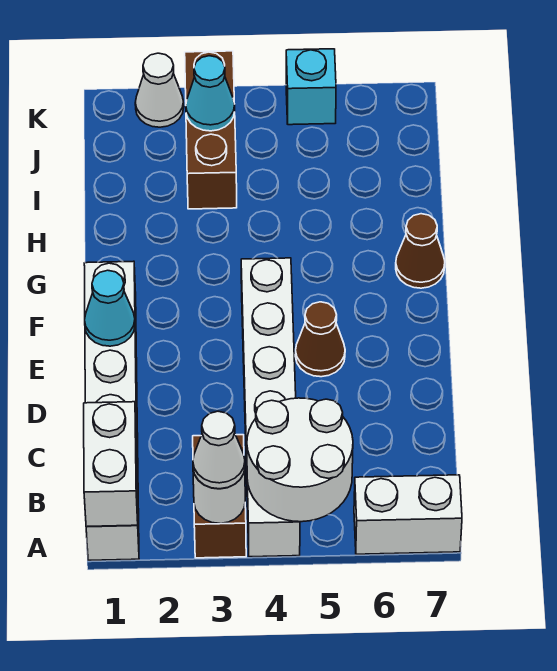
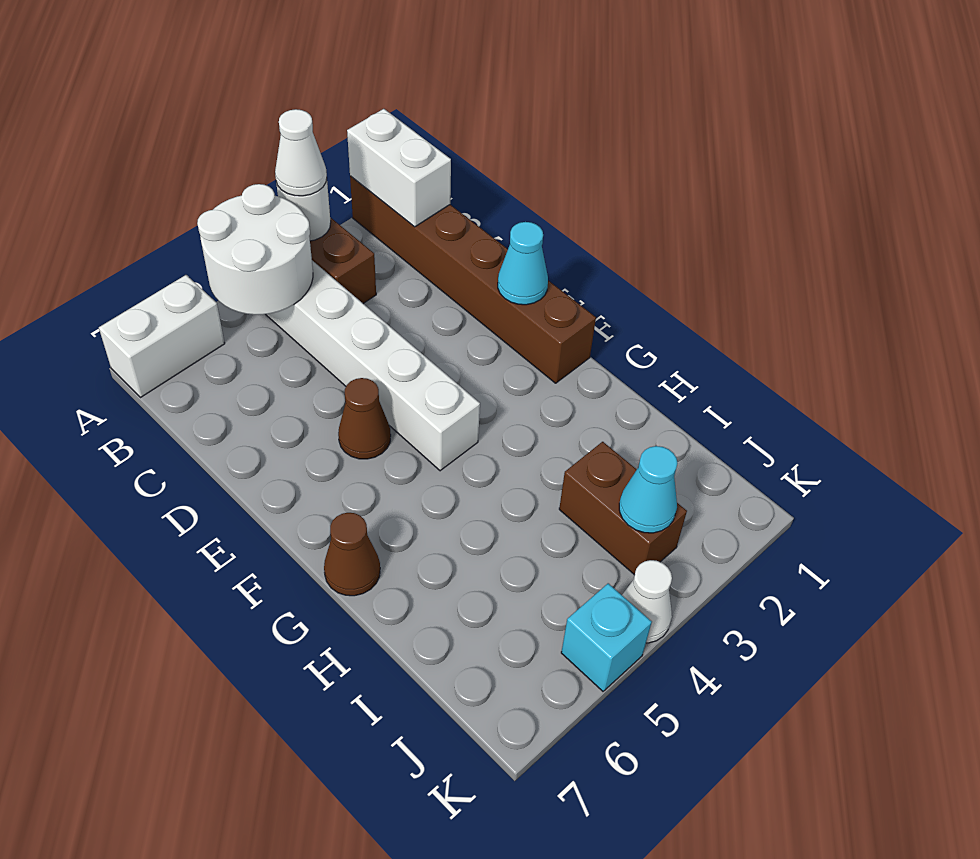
white 1x6 brick [84,261,139,560] -> brown 1x6 brick [350,176,596,383]
brown 1x3 brick [185,51,237,209] -> brown 1x2 brick [559,442,687,575]
white 1x1 cone [135,53,184,127] -> white 1x1 cone moved to [622,560,672,643]

